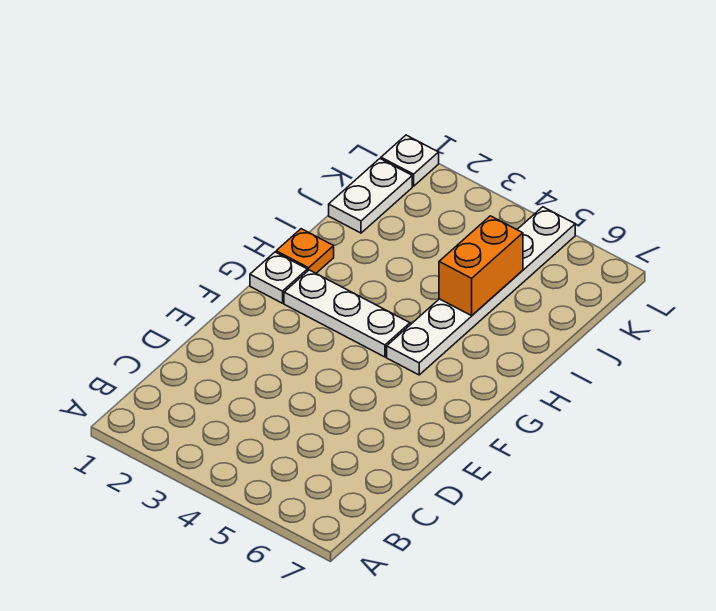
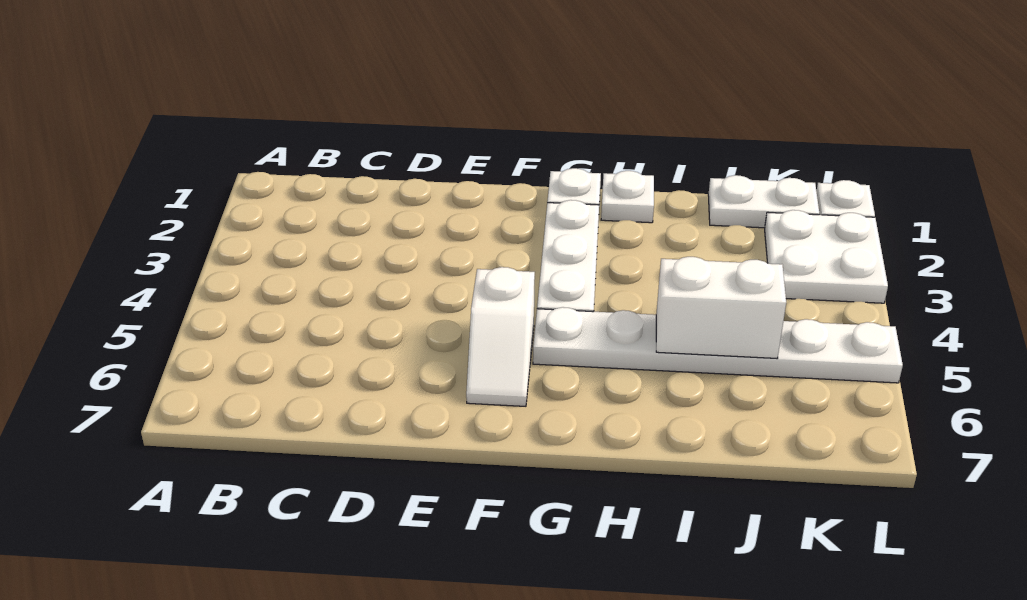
none -> white 1x2 slope [466,267,535,406]
orange 1x1 plate [276,229,334,273] -> white 1x1 plate [601,171,654,223]
orange 1x2 brick [439,216,523,316] -> white 1x2 brick [656,257,786,358]
none -> white 2x2 plate [765,210,888,303]

